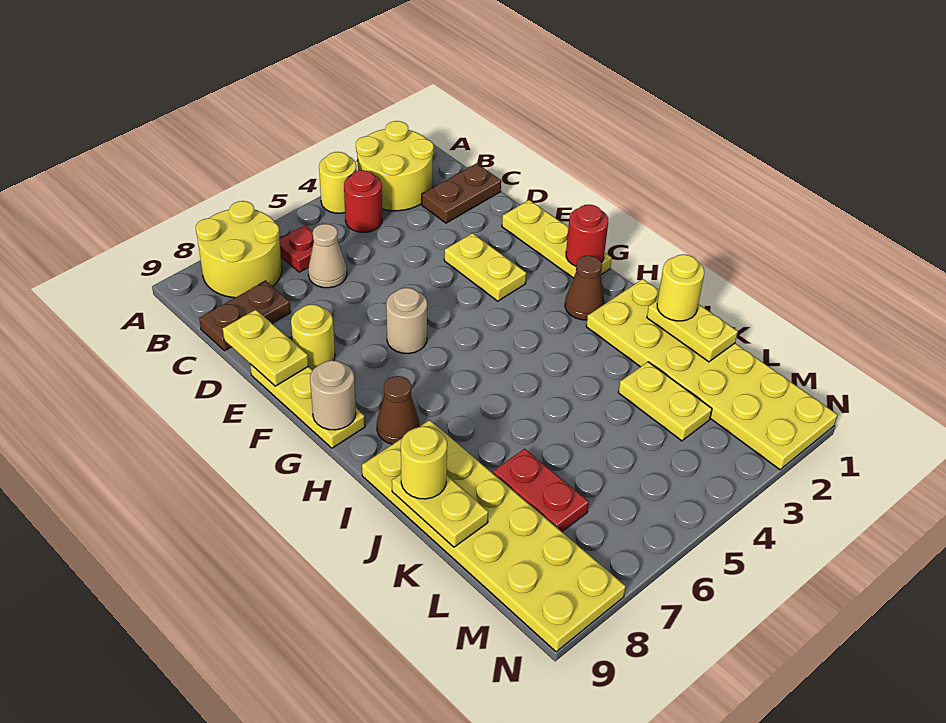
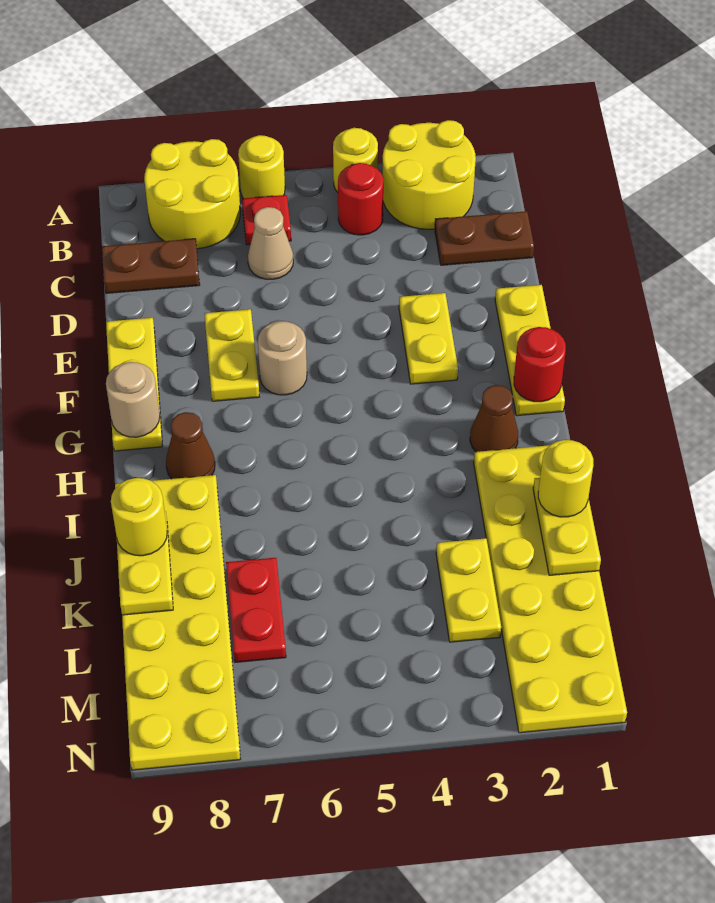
yellow 1x2 plate [223,310,309,386] -> yellow 1x2 plate moved to [204,309,259,401]
yellow 1x1 round brick [291,304,335,370] -> yellow 1x1 round brick moved to [238,135,285,198]

